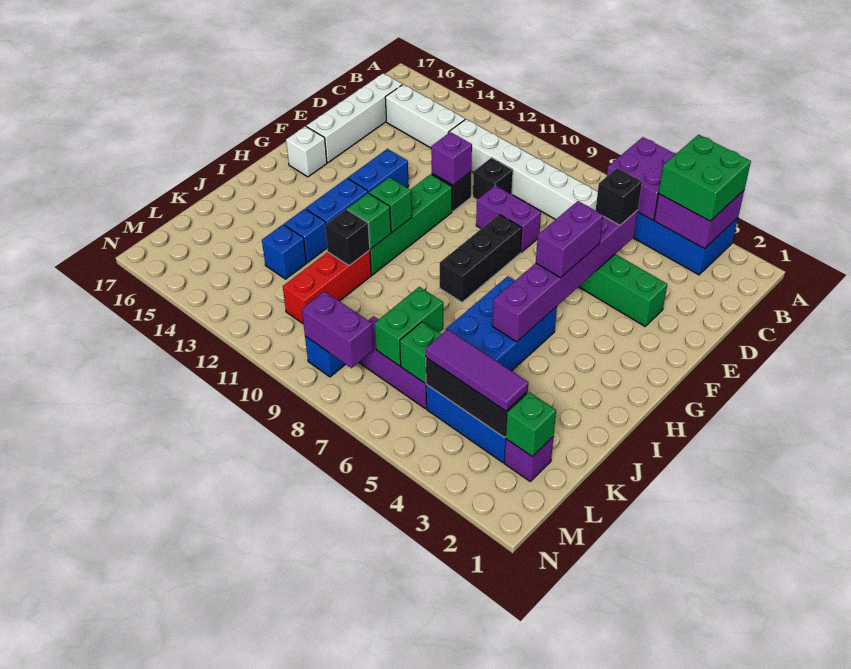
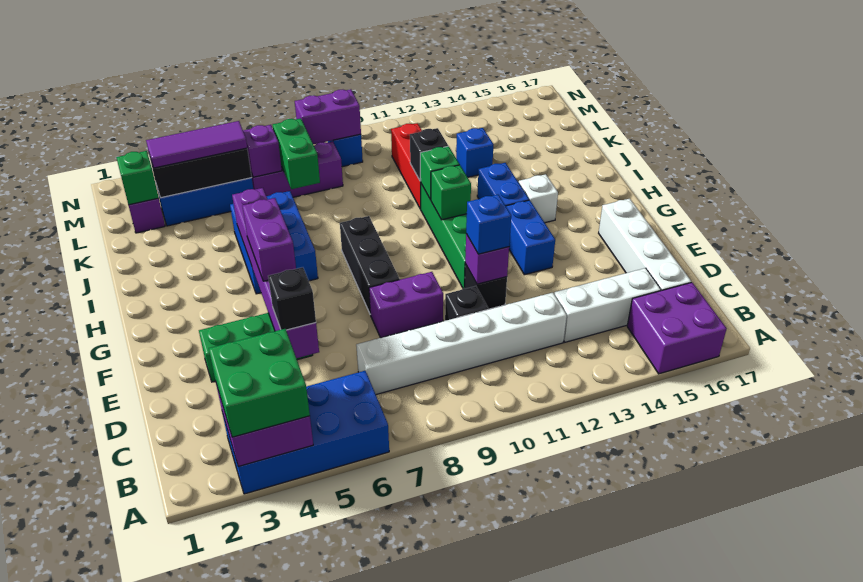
purple 2x2 brick [606,137,676,220] -> purple 2x2 brick moved to [627,282,727,374]
white 1x1 brick [286,126,327,177] -> white 1x1 brick moved to [519,174,558,223]
blue 1x1 brick [284,209,327,263] -> blue 1x1 brick moved to [466,195,511,254]
green 1x1 brick [400,322,441,383] -> purple 1x1 brick [243,125,282,177]

